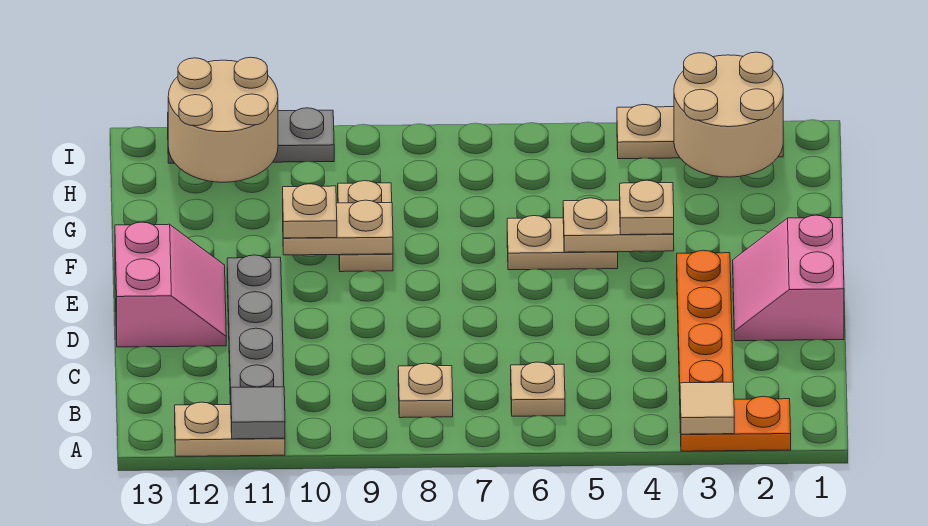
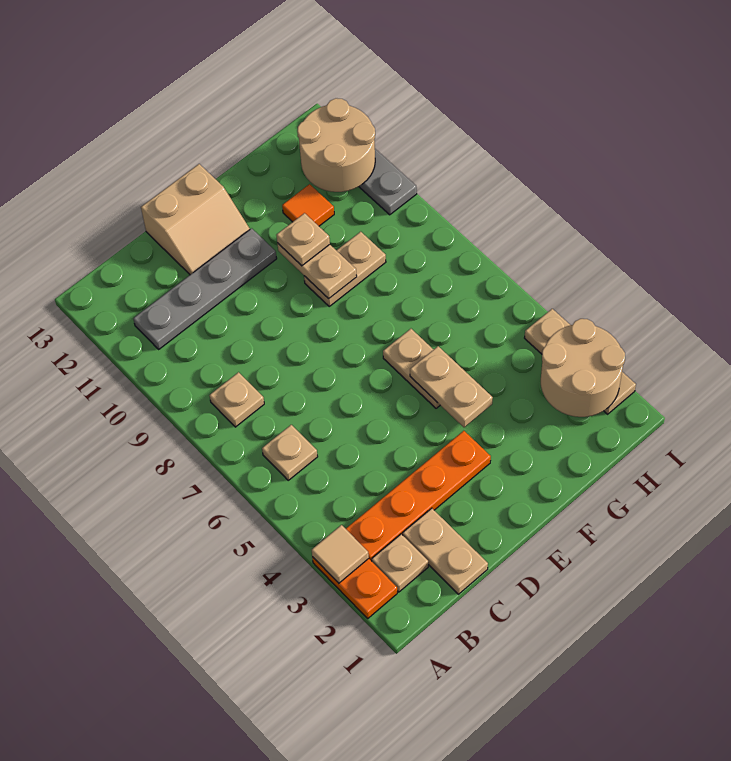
tan 1x2 plate [175,402,285,456] -> tan 1x2 plate moved to [403,508,488,594]
grey 1x1 tile [230,387,285,439] -> none
pink 2x2 slope [733,215,844,341] -> none
pink 2x2 slope [115,222,226,347] -> tan 2x2 slope [141,164,250,275]
tan 1x1 plate [620,180,674,235] -> tan 1x1 plate moved to [372,534,428,592]
none -> orange 1x1 tile [282,184,334,226]

